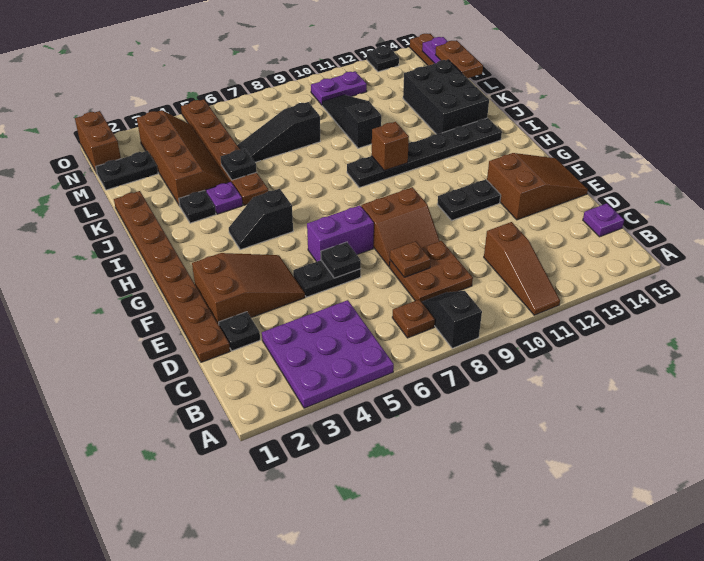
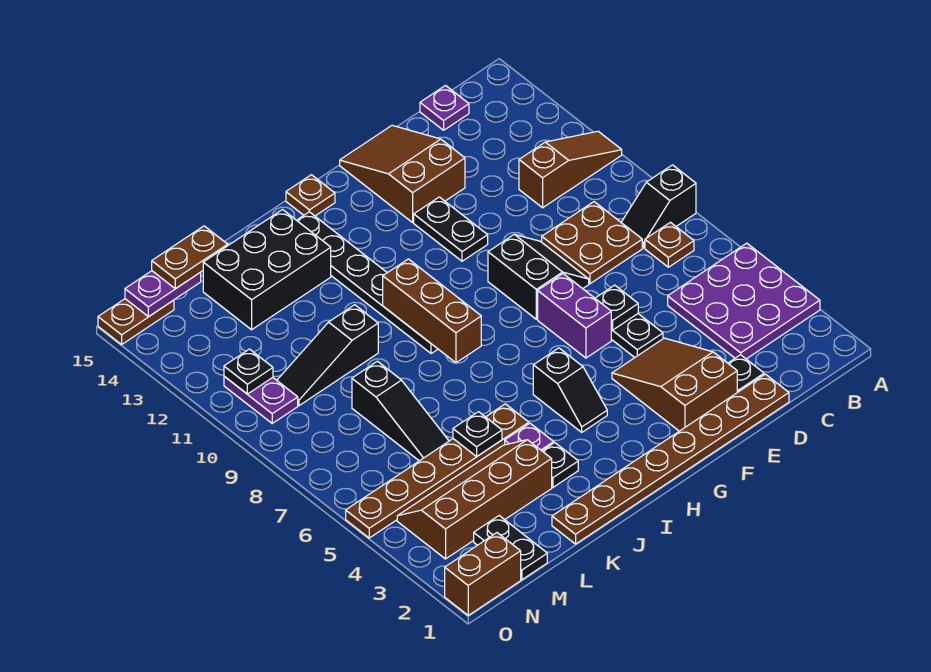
brown 1x1 plate [390,241,431,277] -> brown 1x1 plate moved to [286,175,335,216]
brown 2x2 slope [361,187,440,267] -> black 2x2 slope [488,234,589,319]
brown 1x1 brick [372,122,409,171] -> brown 1x3 brick [383,259,481,363]
black 1x1 plate [367,46,399,72] -> black 1x1 plate moved to [224,349,273,394]

